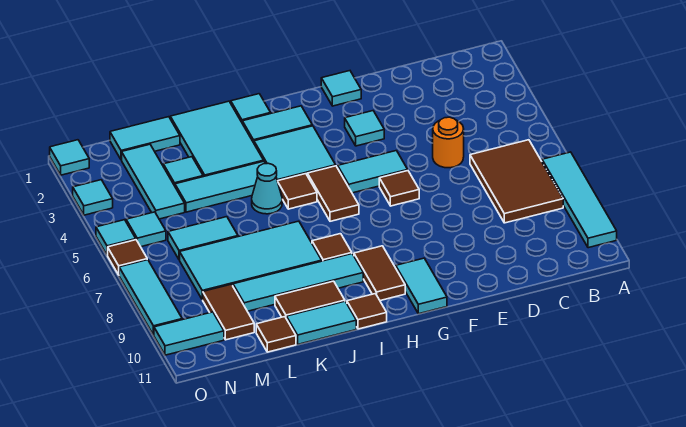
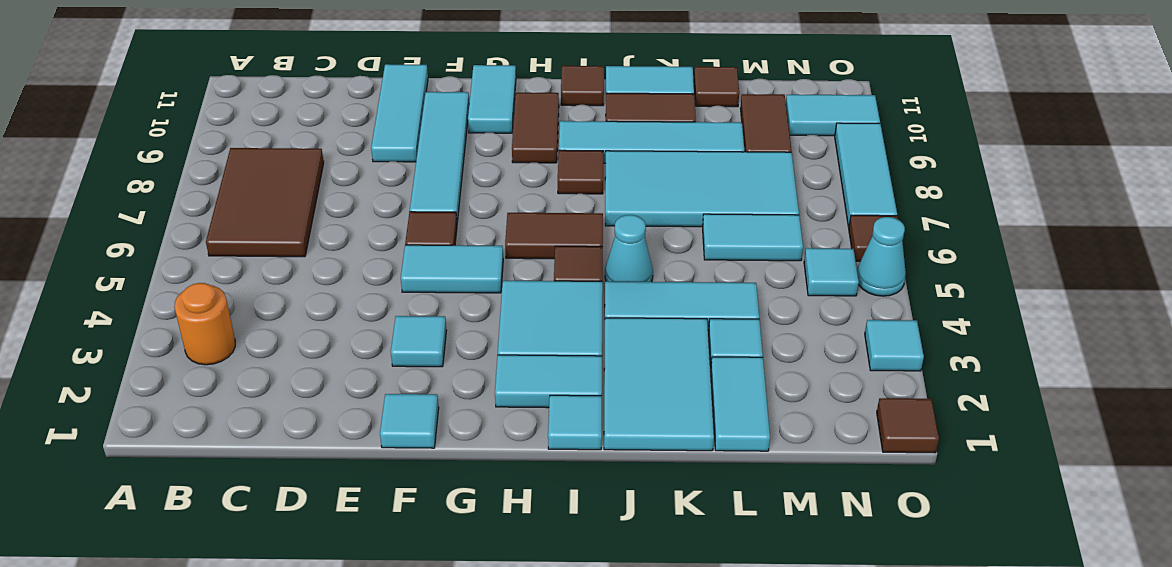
cyan 1x4 tile [542,152,617,248] -> cyan 1x4 tile moved to [410,92,469,222]
orange 1x1 round brick [433,117,464,168] -> orange 1x1 round brick moved to [174,283,235,365]
brown 1x2 tile [307,166,359,221] -> brown 1x2 tile turned to [505,213,603,259]
cyan 1x2 tile [110,117,180,160] -> cyan 1x2 tile turned to [711,357,770,451]
cyan 1x3 tile [122,144,185,219] -> cyan 1x3 tile moved to [371,64,428,162]
cyan 1x1 tile [50,140,89,175] -> brown 1x1 tile [877,398,939,453]
cyan 1x1 tile [96,220,136,255] -> cyan 1x1 cone [857,217,906,296]

